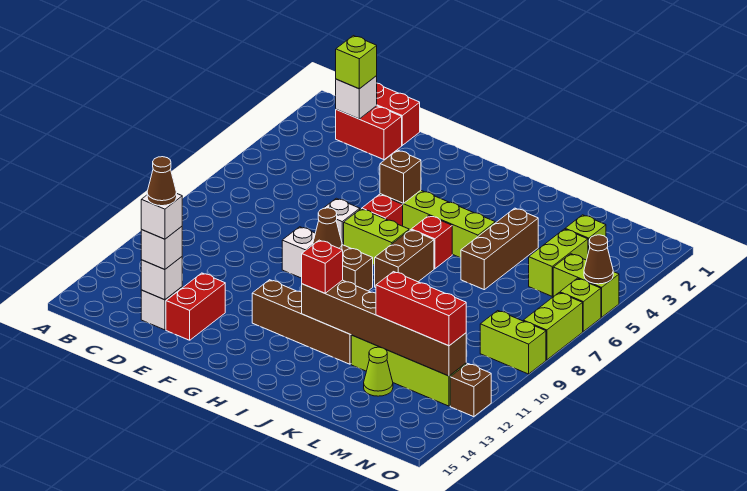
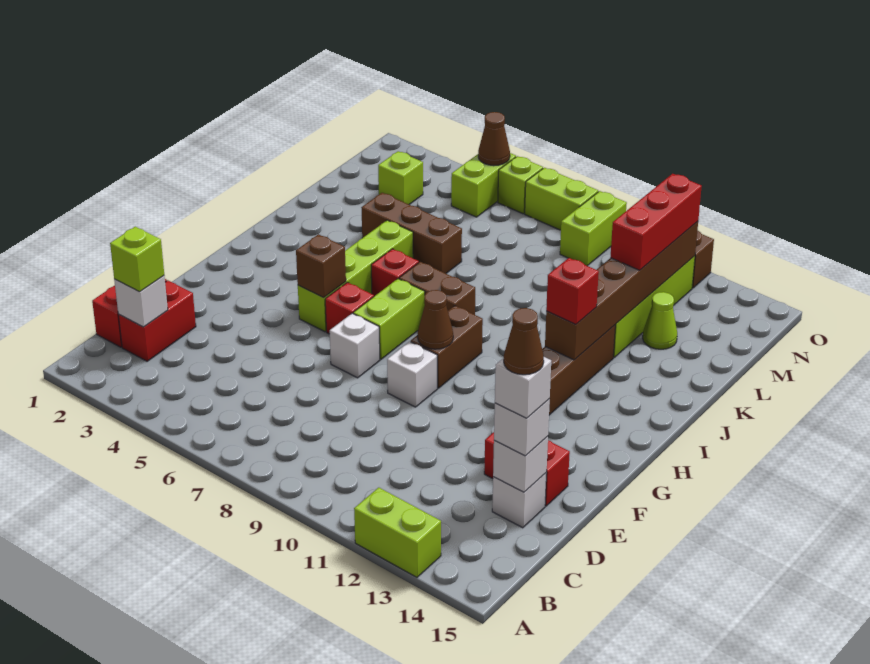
lime 1x2 brick [529,229,588,296] -> lime 1x2 brick moved to [354,488,441,577]

